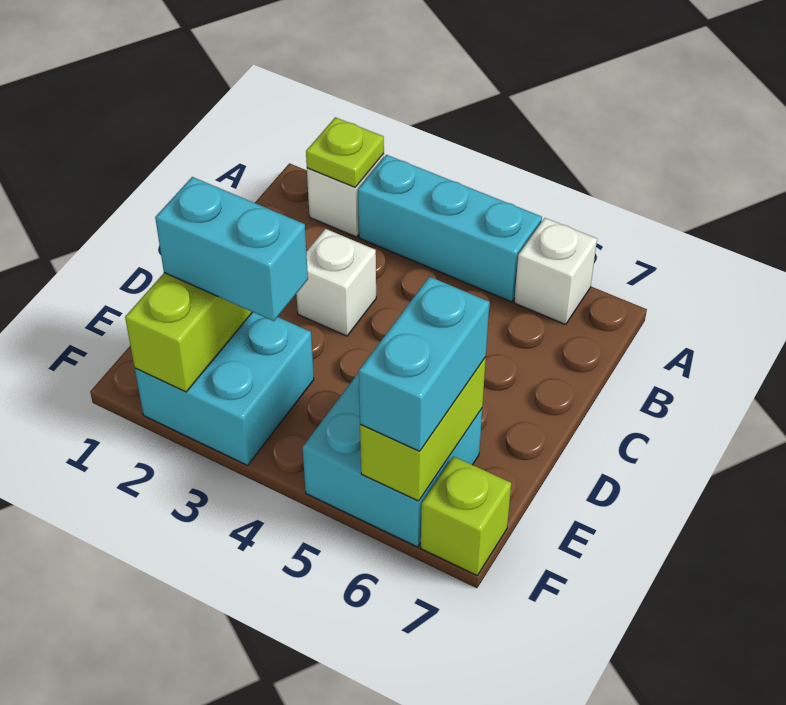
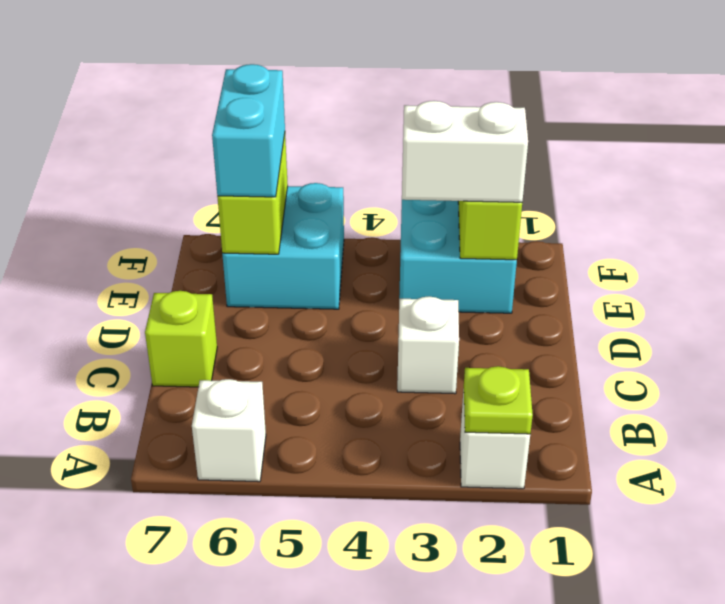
cyan 1x3 brick [358,155,542,302] -> none
cyan 1x2 brick [155,177,308,321] -> white 1x2 brick [402,101,528,202]
lime 1x1 brick [421,456,511,575] -> lime 1x1 brick moved to [145,291,217,387]

